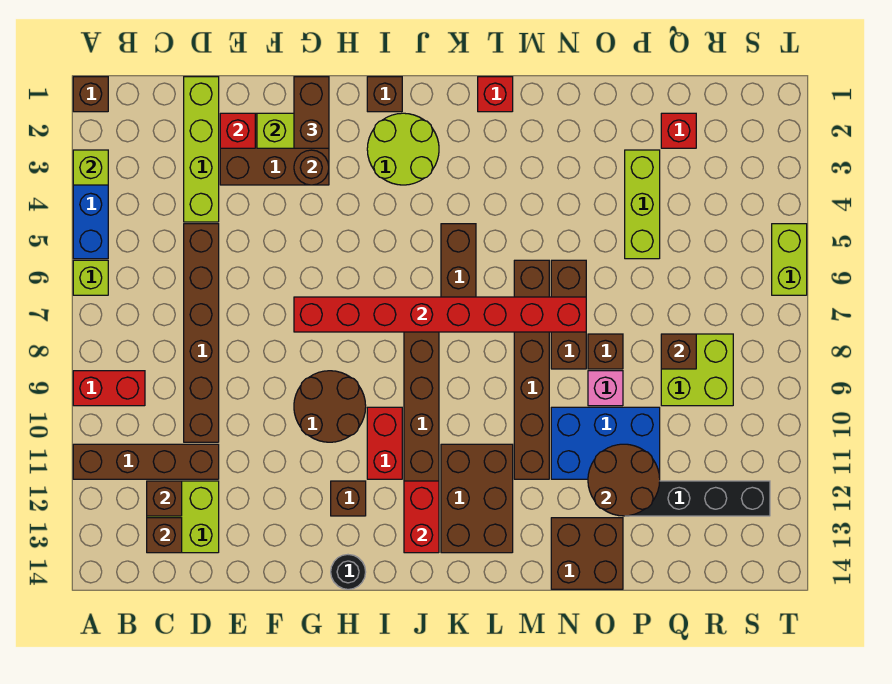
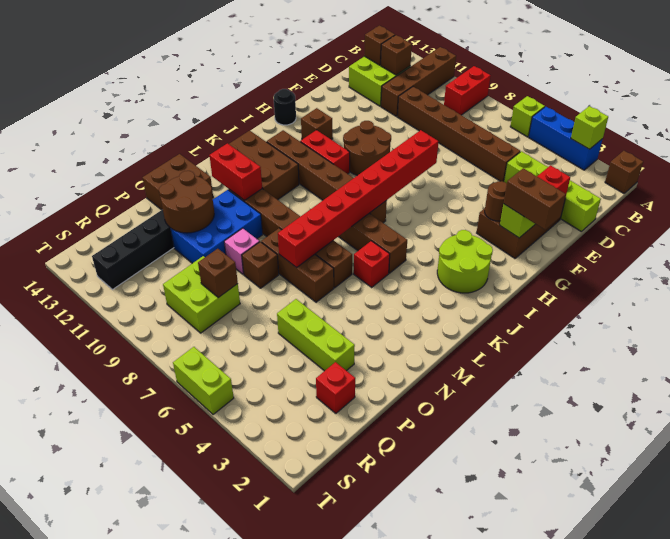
brown 1x1 brick [367,77,402,112] -> none
red 1x2 brick [404,481,439,553] -> red 1x2 brick moved to [209,143,262,201]
red 1x1 brick [478,77,513,112] -> red 1x1 brick moved to [354,241,390,287]

